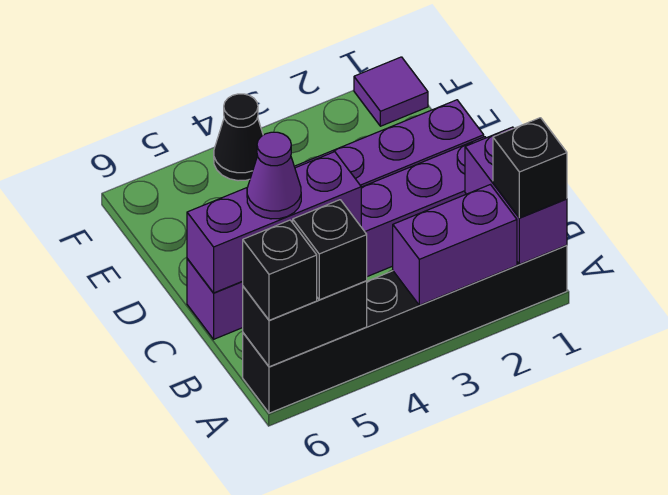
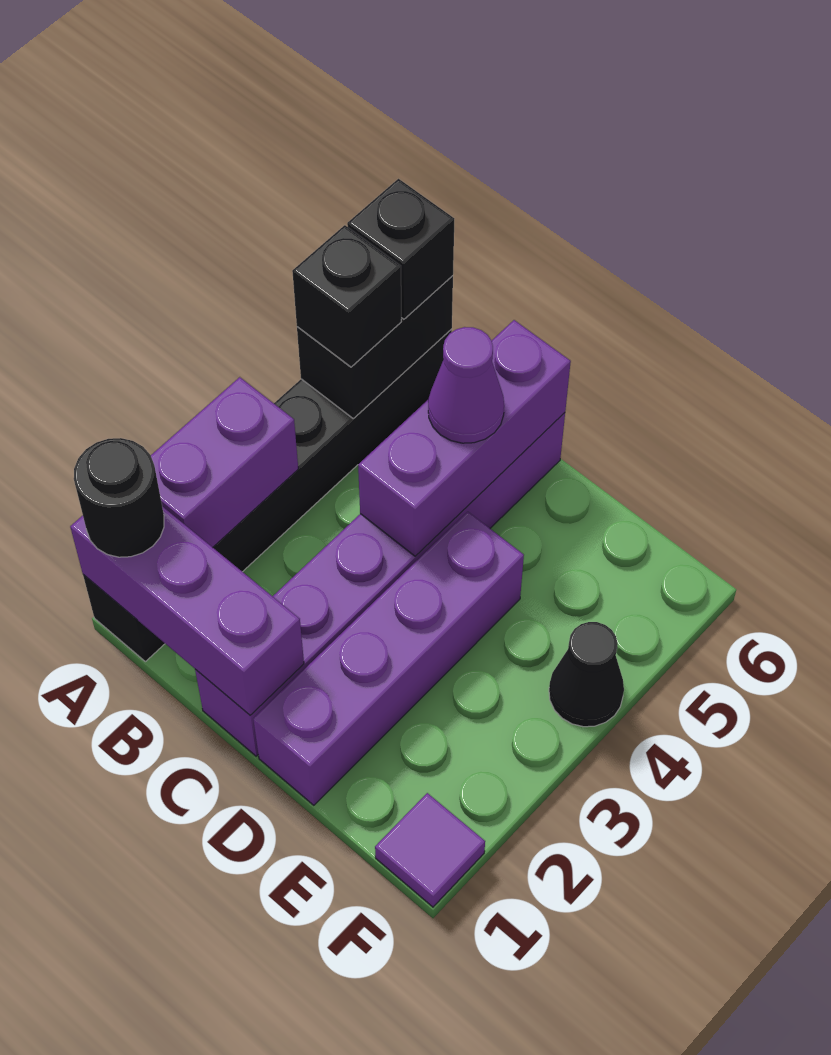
purple 1x2 brick [465,127,567,264] -> purple 1x3 brick [70,506,304,715]
black 1x1 brick [493,118,567,218] -> black 1x1 round brick [74,438,164,557]

